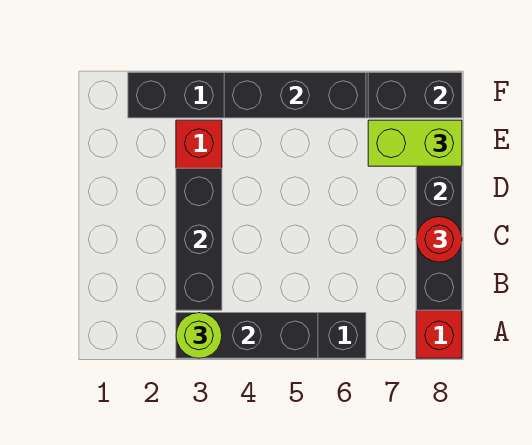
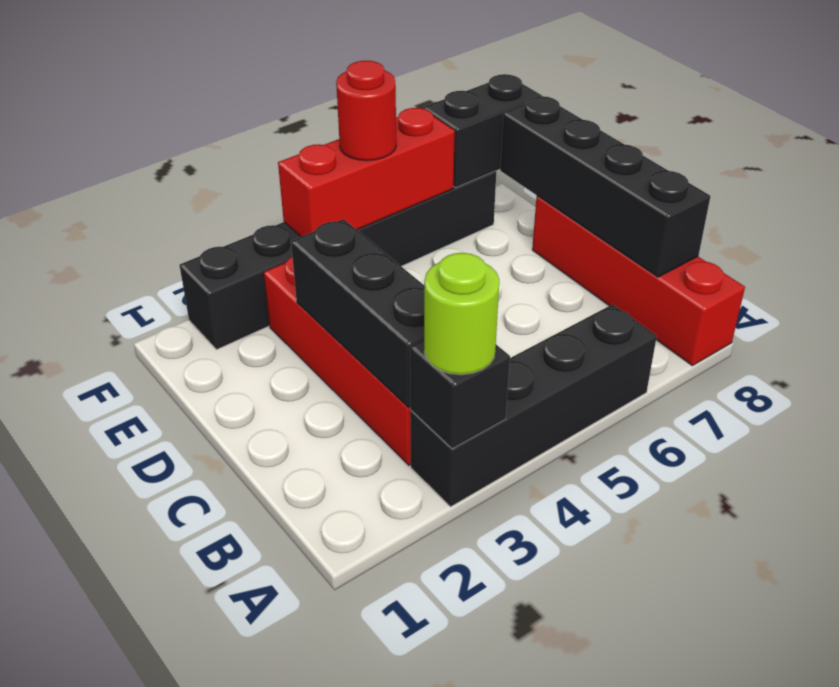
black 1x3 brick [176,313,318,358] -> black 1x1 brick [410,340,510,449]
red 1x1 round brick [416,217,462,262] -> red 1x1 round brick moved to [336,61,396,161]
lime 1x2 brick [368,120,462,166] -> none
black 1x3 brick [224,72,366,118] -> red 1x3 brick [278,108,455,237]

